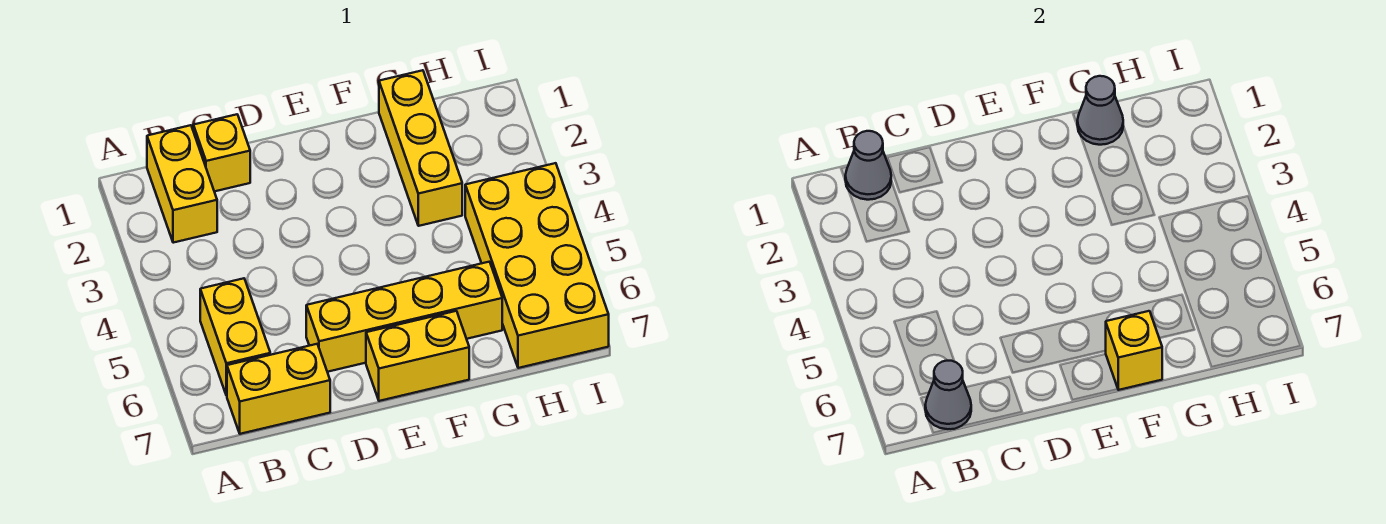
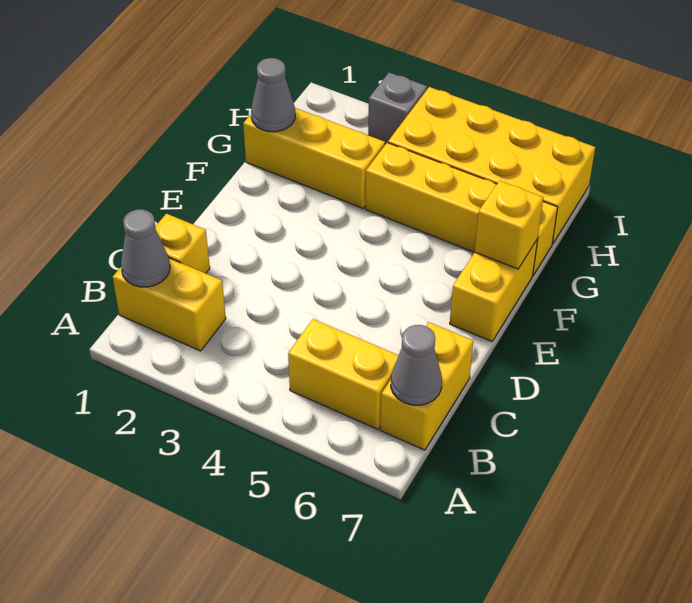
yellow 1x4 brick [306,262,502,372] -> yellow 1x4 brick turned to [365,143,558,275]
none -> grey 1x1 brick [368,72,427,144]

